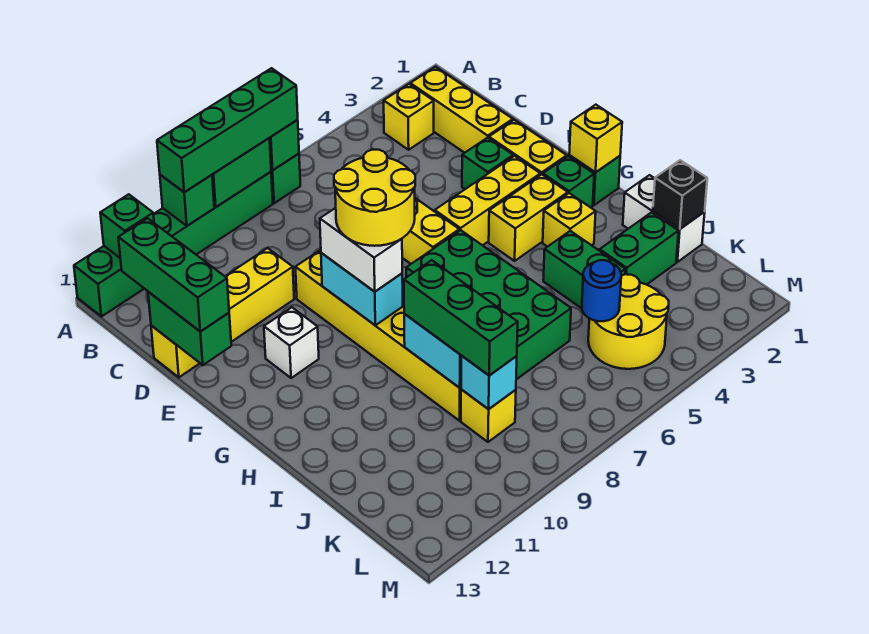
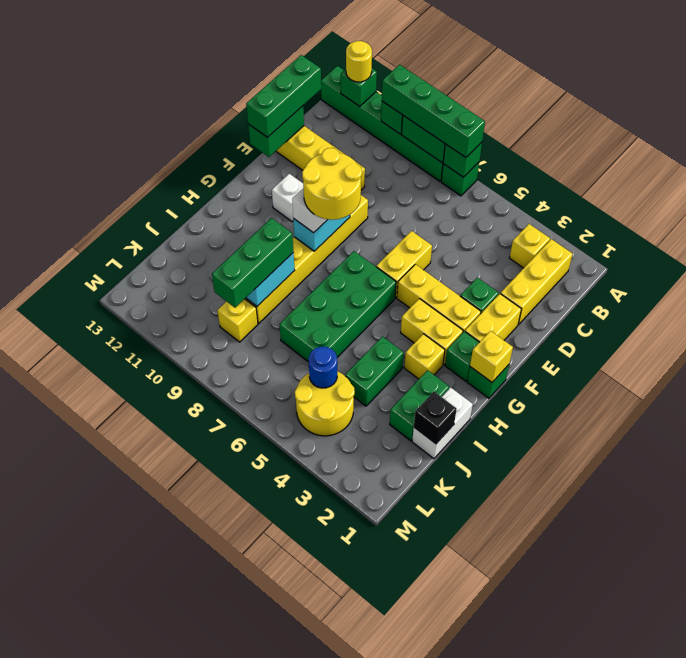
none -> yellow 1x1 round brick [346,41,372,82]
green 1x2 brick [600,212,679,285] -> green 1x2 brick turned to [390,370,449,441]
cyan 1x1 brick [461,356,517,409] -> none

